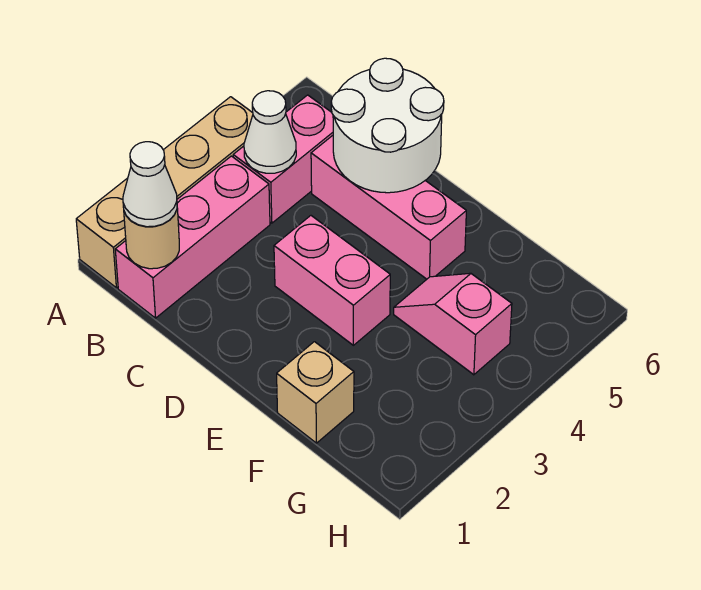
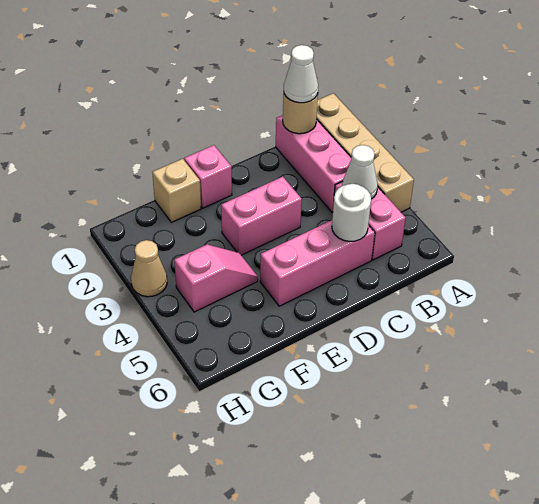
white 2x2 round brick [331,58,444,193] -> white 1x1 round brick [332,184,371,241]
none -> pink 1x1 brick [184,145,232,208]
none -> tan 1x1 cone [131,240,167,297]

